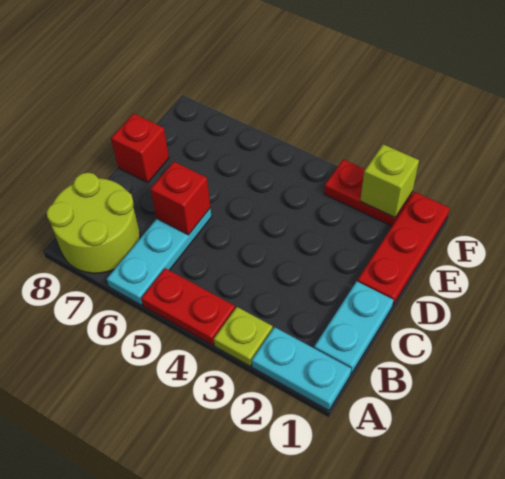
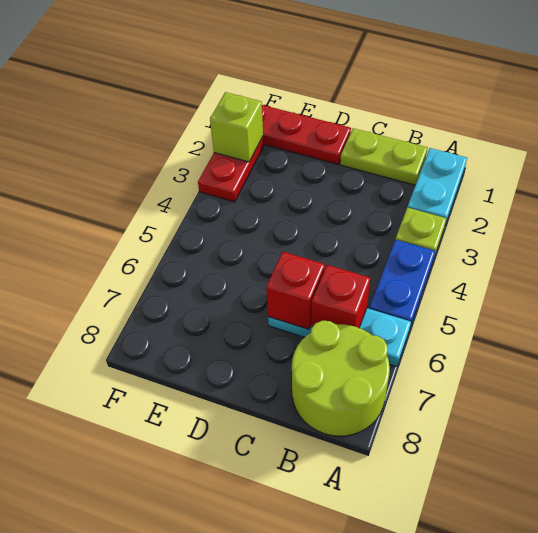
red 1x2 plate [141,268,235,345] -> blue 1x2 plate [369,239,435,327]
cyan 1x2 plate [314,281,393,374] -> lime 1x2 plate [340,128,427,185]
red 1x1 brick [111,113,169,182] -> red 1x1 brick moved to [311,265,370,328]

